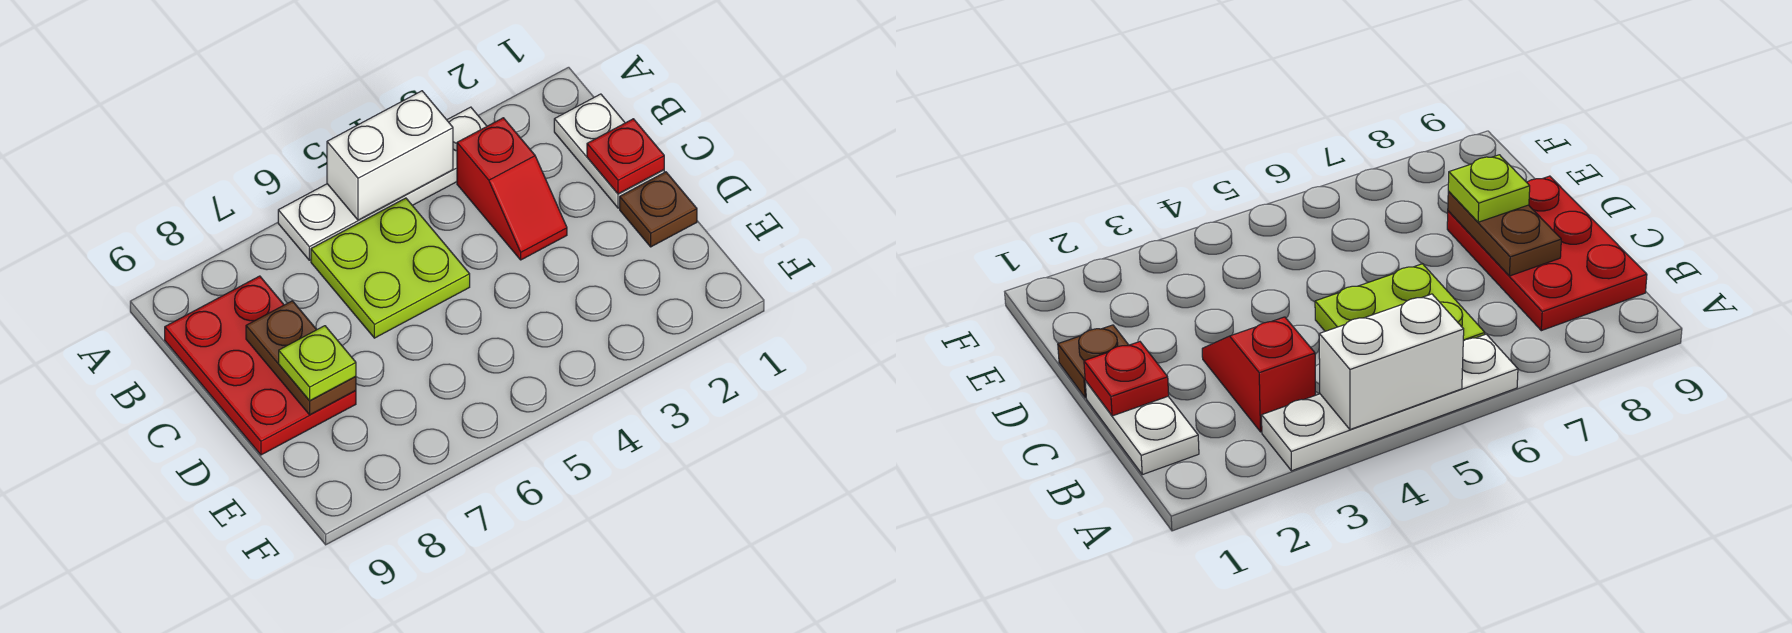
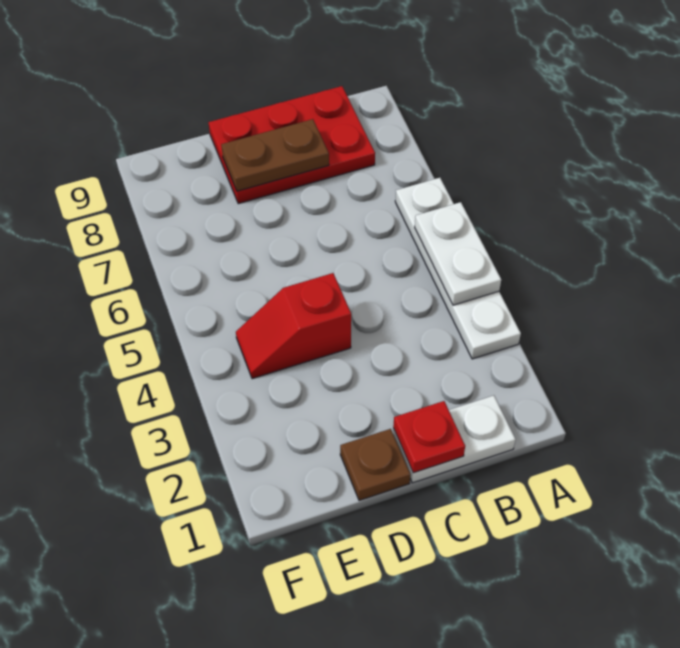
white 1x2 brick [327,91,453,220] -> white 1x2 plate [415,202,501,305]
red 1x2 slope [457,118,567,260] -> red 1x2 slope moved to [236,273,351,379]
lime 2x2 plate [311,198,470,338] -> none
lime 1x1 plate [279,326,356,401] -> none

